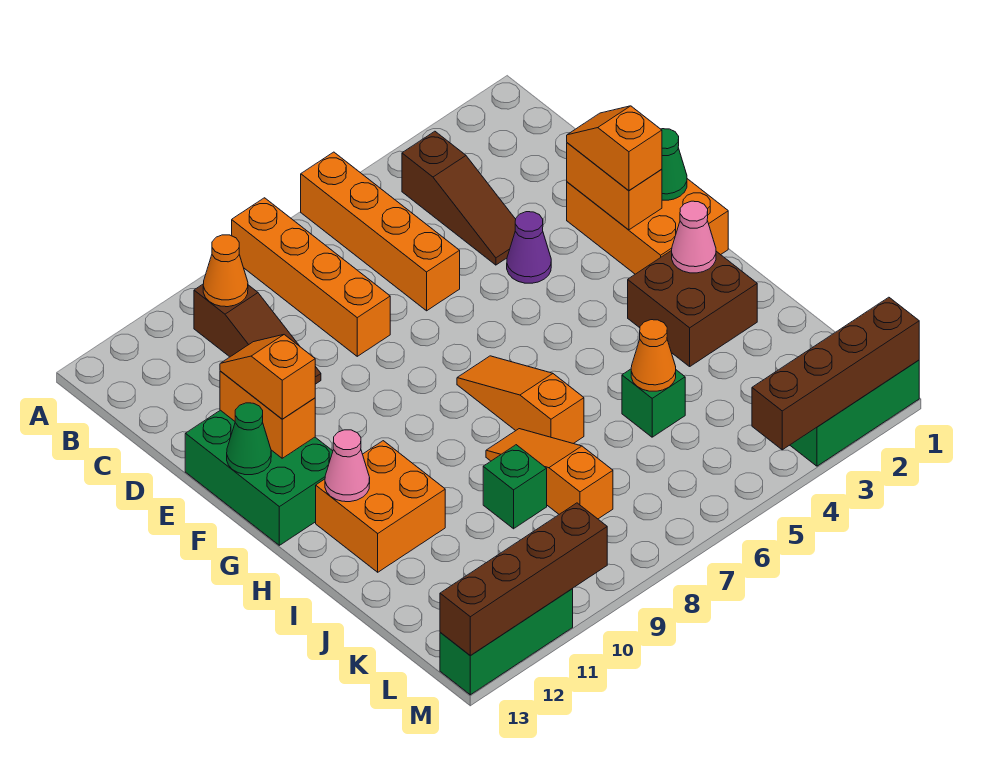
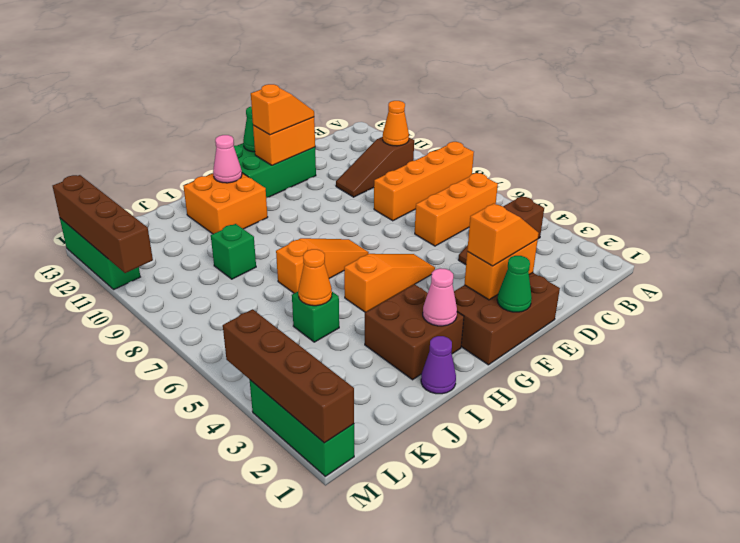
orange 1x4 brick [301,152,460,311] -> orange 1x3 brick [415,173,498,246]
orange 2x3 brick [567,179,728,274] -> brown 2x3 brick [454,273,560,365]
purple 1x1 cone [507,212,551,283] -> purple 1x1 cone moved to [421,336,456,394]
orange 1x3 slope [486,429,613,519] -> orange 1x3 slope moved to [344,254,435,312]

